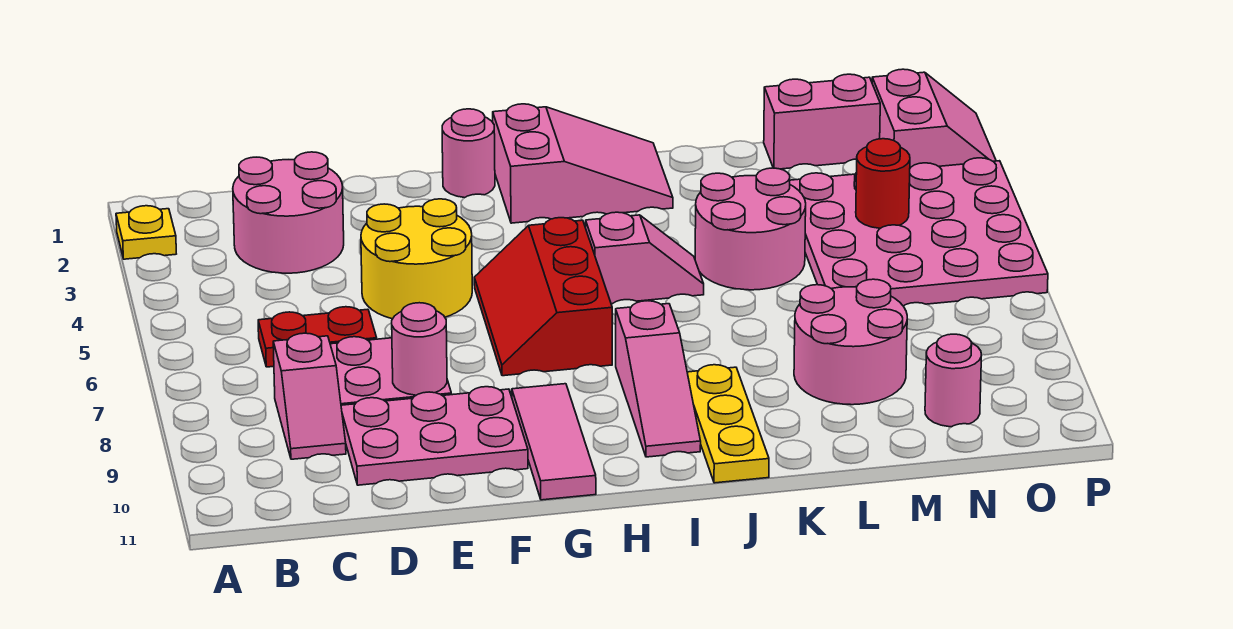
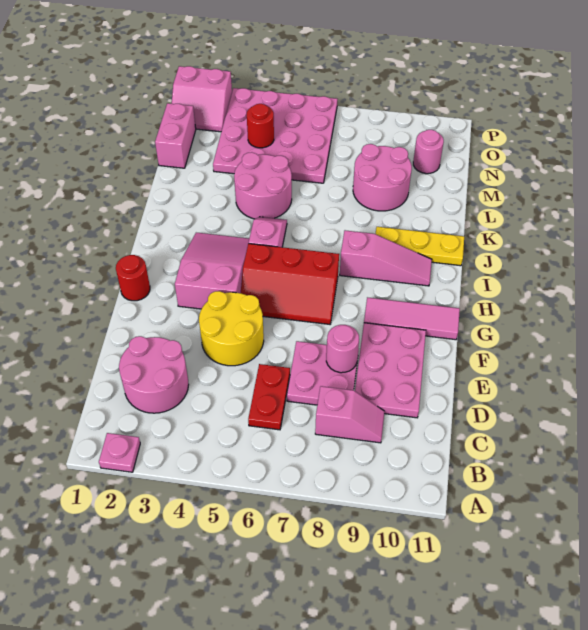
yellow 1x1 plate [116,206,176,259] -> pink 1x1 plate [99,433,140,472]
pink 1x1 round brick [442,109,495,198] -> red 1x1 round brick [116,255,150,301]
pink 2x3 slope [493,104,673,223] -> pink 2x3 slope moved to [175,233,249,309]
pink 2x2 slope [872,69,996,168] -> pink 2x2 slope turned to [172,66,232,132]

